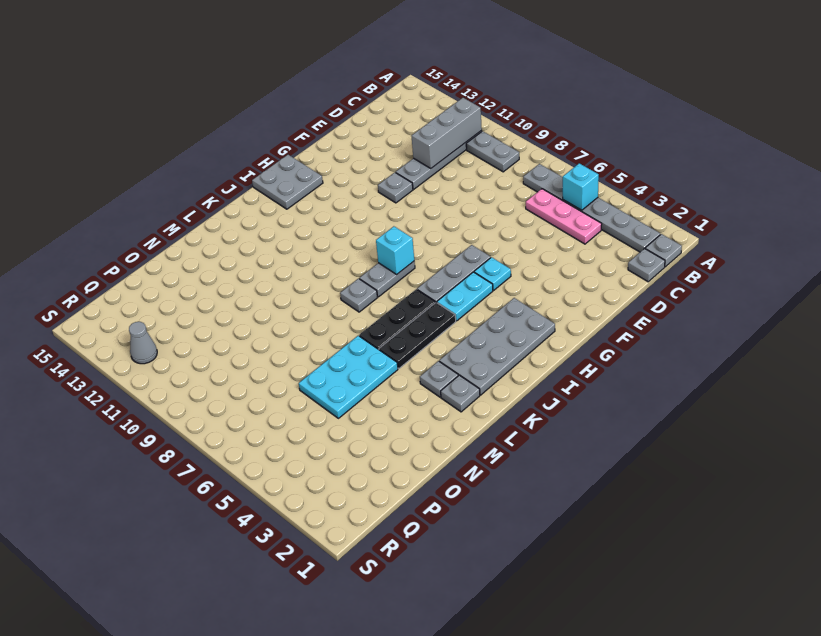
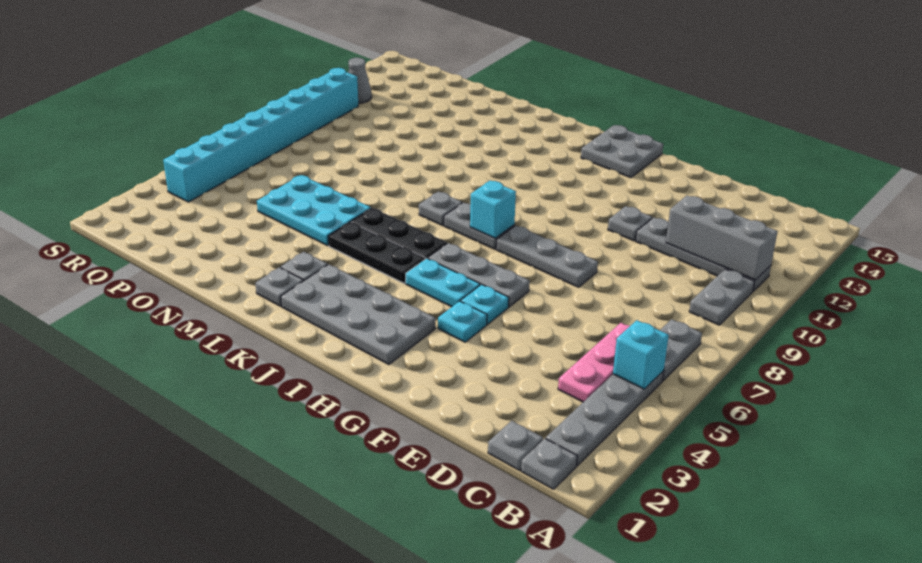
none -> grey 1x3 plate [496,226,598,287]
none -> cyan 1x1 plate [438,301,487,342]
none -> cyan 1x8 brick [163,68,358,202]

